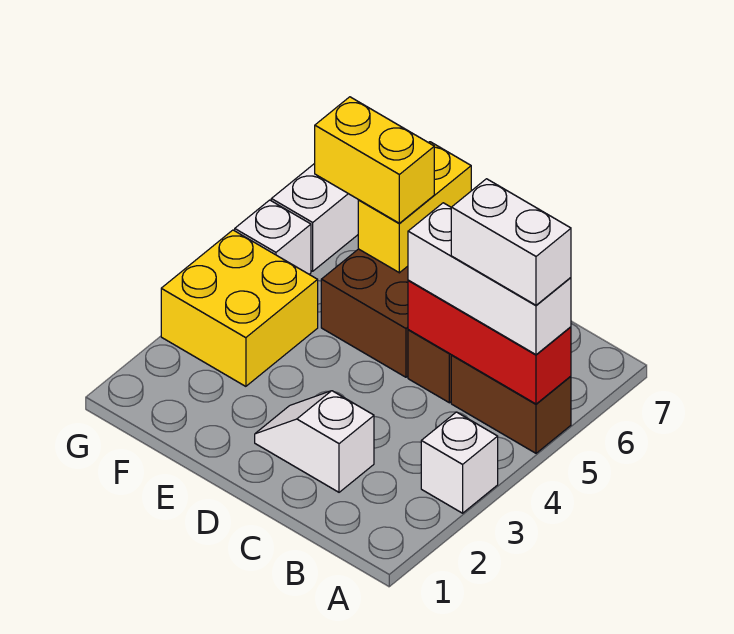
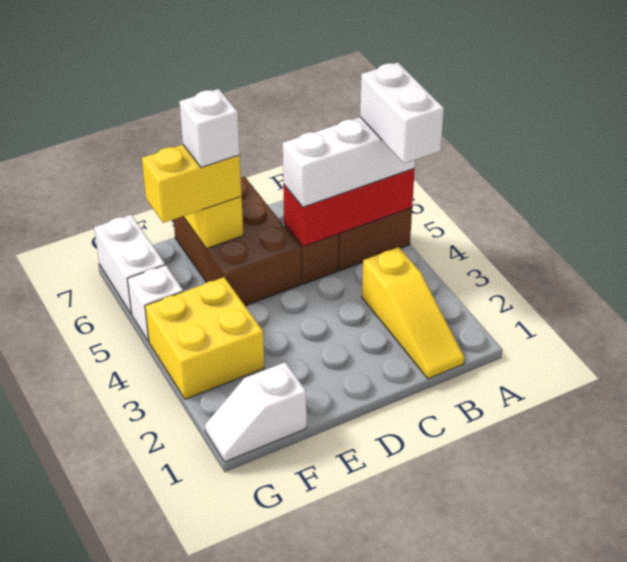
white 1x1 brick [421,412,498,513] -> white 1x1 brick moved to [179,89,240,167]
white 1x2 brick [451,179,571,305] -> white 1x2 brick turned to [360,62,444,164]
none -> yellow 1x3 slope [362,247,465,379]
white 1x2 slope [255,391,374,492] -> white 1x2 slope moved to [205,362,307,462]

